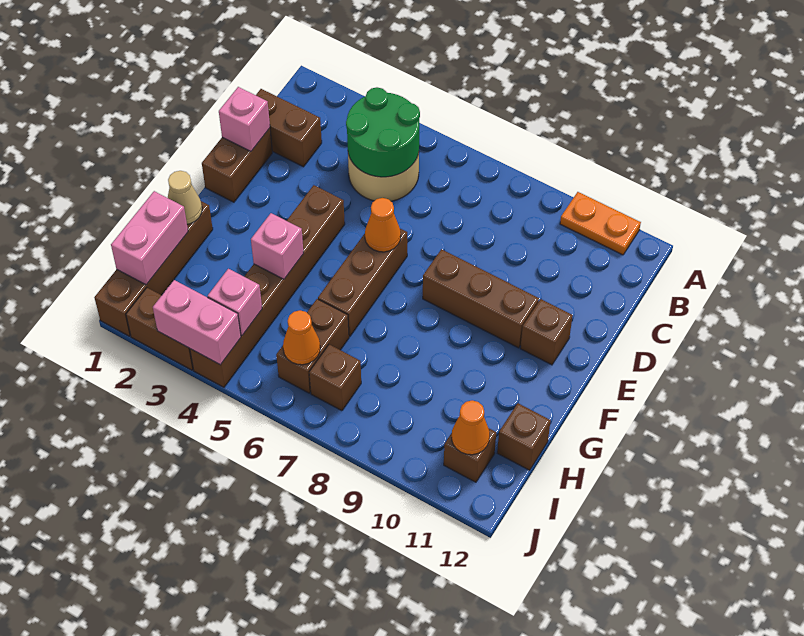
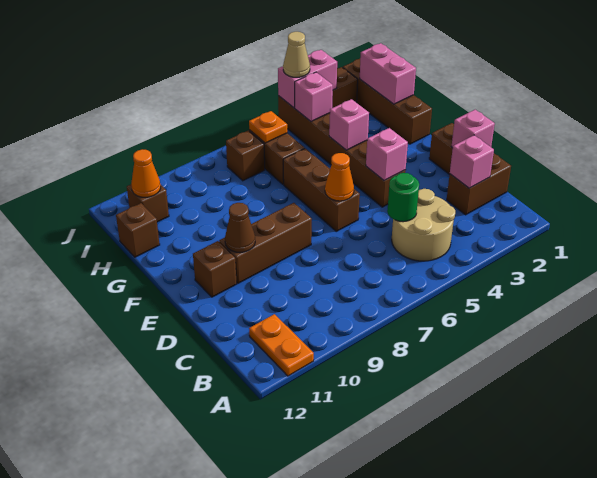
orange 1x2 plate [560,192,641,255] -> orange 1x2 plate turned to [249,314,314,376]
green 2x2 round brick [346,87,420,177] -> green 1x1 round brick [387,173,419,222]
none -> pink 1x1 brick [450,135,494,188]
none -> pink 1x1 brick [366,128,408,181]
none -> brown 1x1 cone [225,203,255,252]
tan 1x1 cone [168,171,202,224] -> tan 1x1 cone moved to [283,32,310,77]
orange 1x1 cone [283,310,320,365] -> orange 1x1 plate [249,111,287,143]

